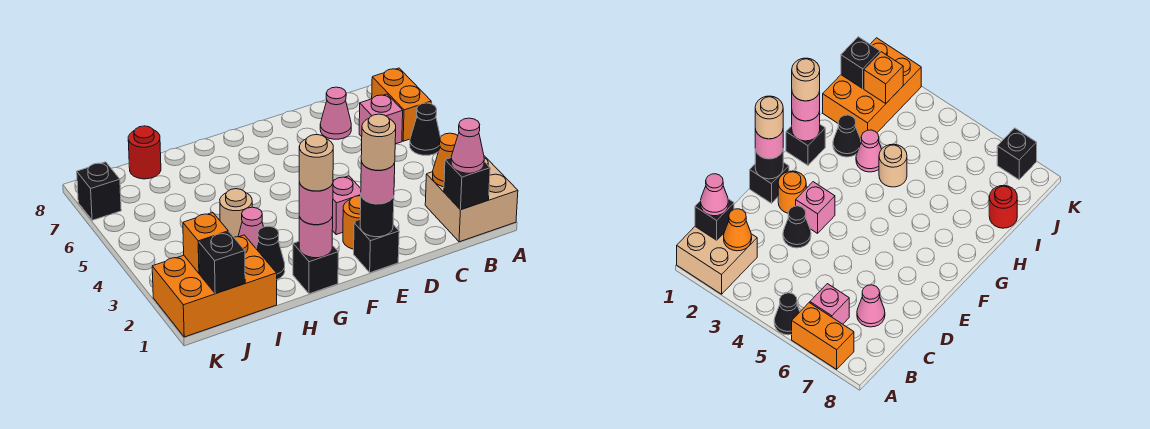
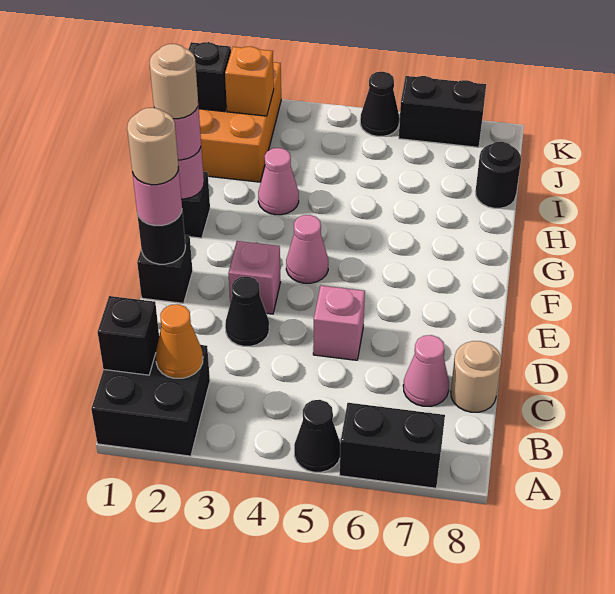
tan 2x2 brick [425,156,518,242] -> black 2x2 brick [91,345,210,456]
orange 1x2 brick [372,68,431,141] -> black 1x2 brick [340,403,445,488]
pink 1x1 cone [451,118,484,173] -> pink 1x1 cone moved to [286,215,328,283]
pink 1x1 brick [359,94,403,144] -> pink 1x1 brick moved to [313,286,365,360]
orange 1x1 round brick [343,196,361,249] -> none
black 1x1 cone [256,226,285,279] -> black 1x1 cone moved to [360,72,399,136]
tan 1x1 round brick [220,189,252,237] -> tan 1x1 round brick moved to [451,341,501,412]
red 1x1 round brick [128,126,161,179] -> black 1x1 round brick [475,142,521,208]
black 1x1 brick [77,162,121,220] -> black 1x2 brick [399,76,486,147]

